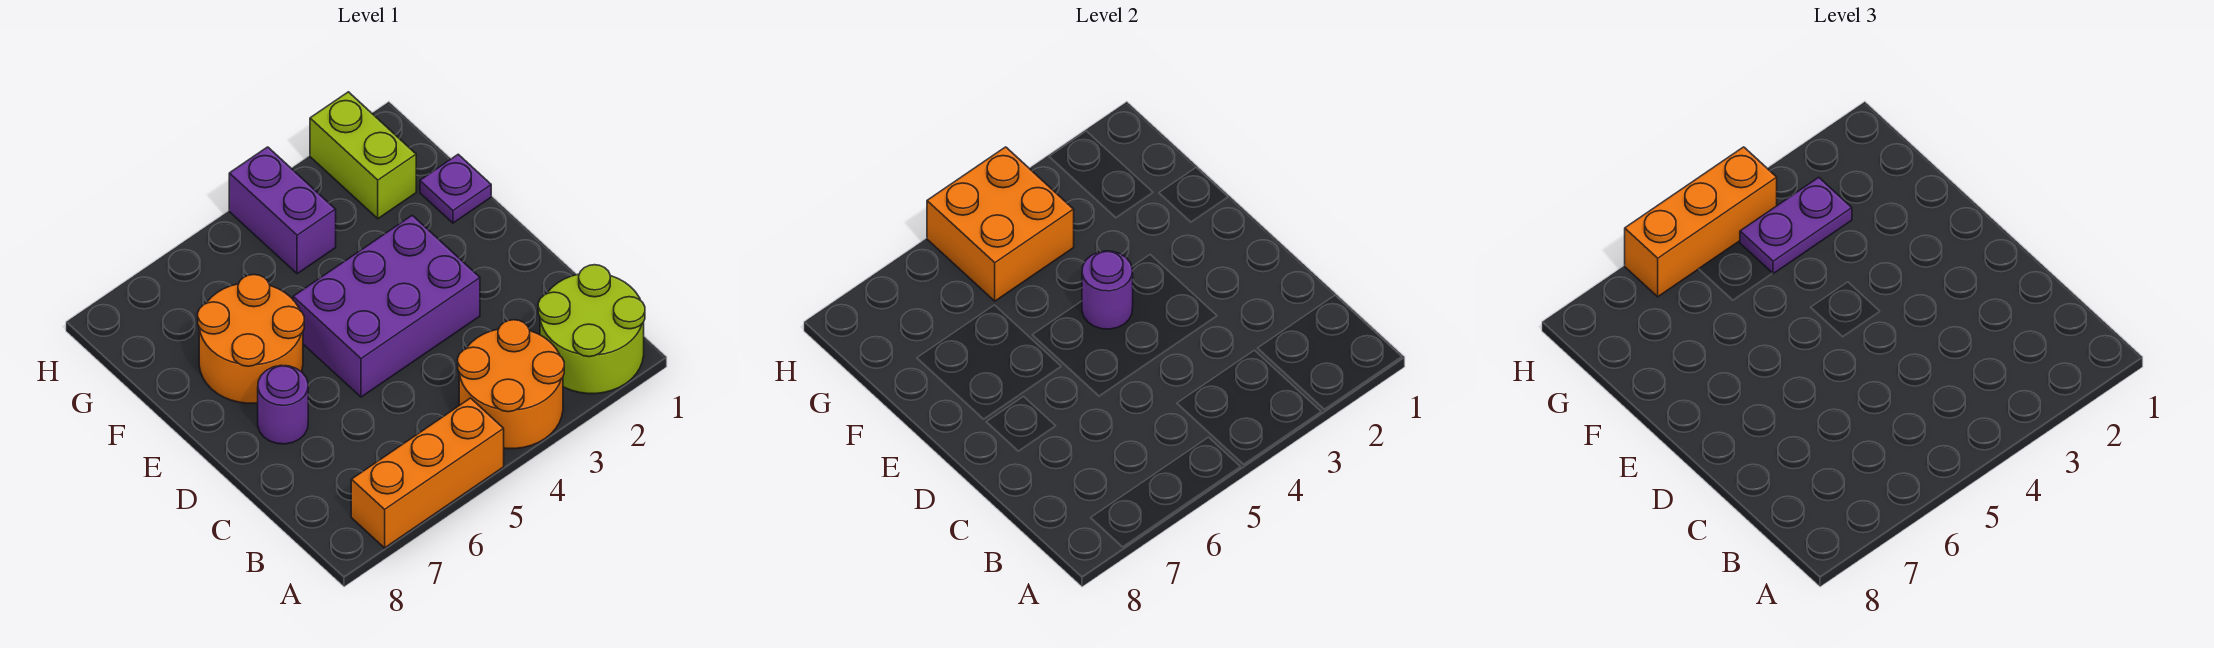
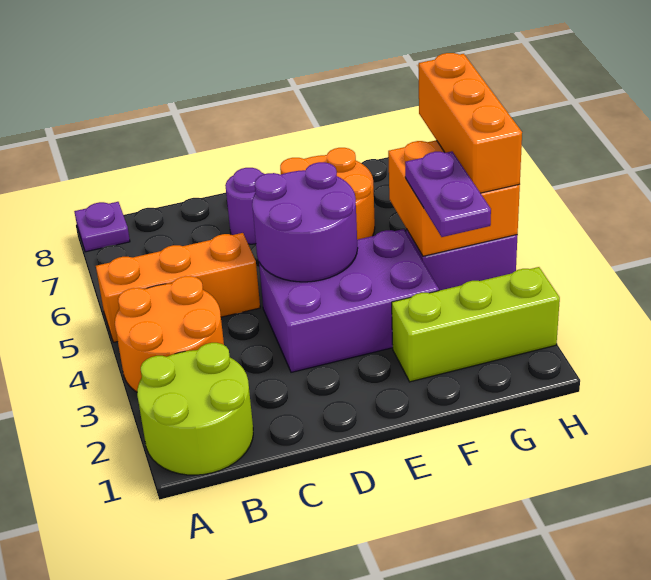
orange 1x3 brick [351,398,504,548] -> orange 1x3 brick turned to [96,233,260,342]
purple 2x3 brick [293,215,480,397] -> purple 2x3 brick turned to [259,229,439,372]
purple 1x1 round brick [1082,251,1133,329] -> purple 2x2 round brick [252,162,358,282]
purple 1x1 plate [420,154,491,223] -> purple 1x1 plate moved to [74,202,130,252]
lime 1x2 brick [310,92,416,219] -> lime 1x3 brick [392,267,560,382]

